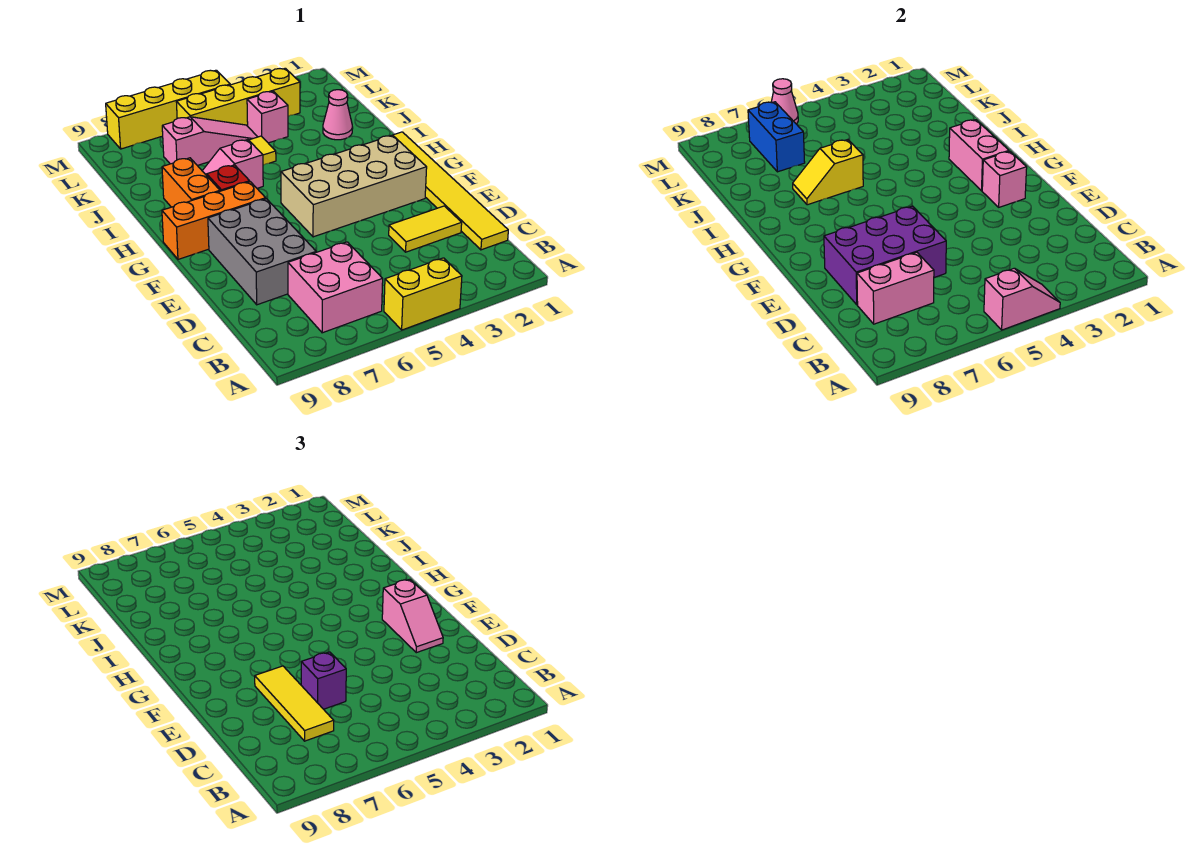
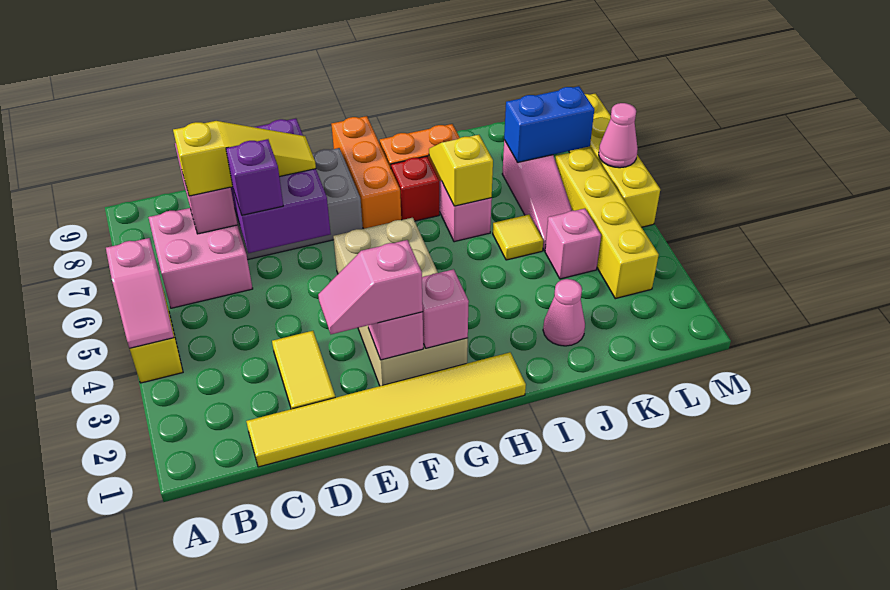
yellow 1x3 tile [255,666,334,741] -> yellow 1x3 slope [173,121,316,196]
pink 1x2 brick [949,120,1009,191] -> pink 1x1 brick [422,269,469,348]

